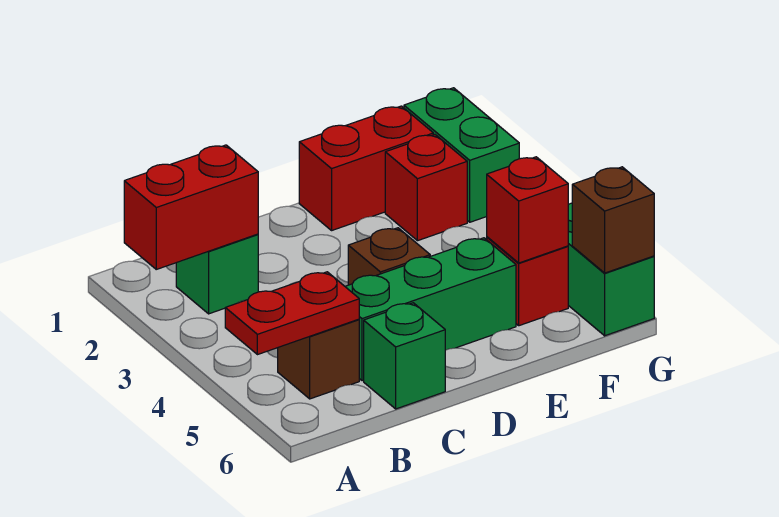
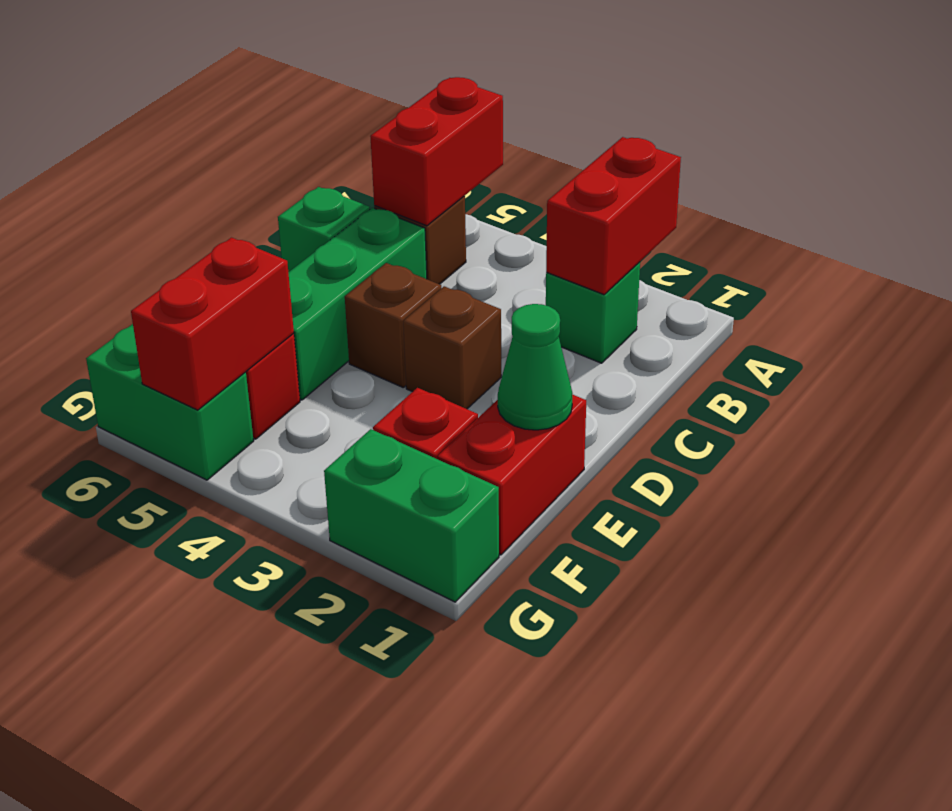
red 1x2 plate [225,272,359,355] -> red 1x2 brick [370,77,503,226]
none -> green 1x1 cone [498,304,572,430]
red 1x1 brick [487,157,568,263] -> red 1x2 brick [131,238,294,410]
brown 1x1 brick [572,167,654,273] -> brown 1x1 brick moved to [403,286,501,409]

